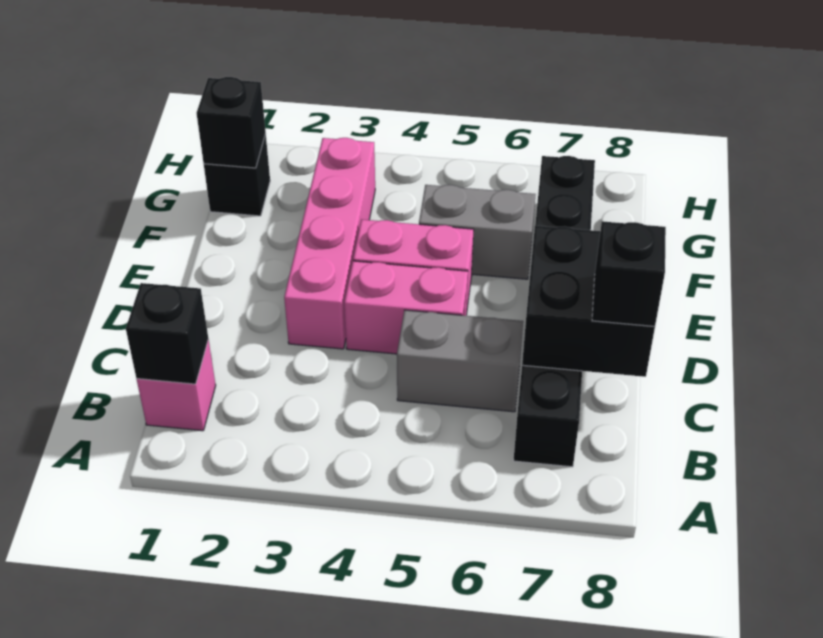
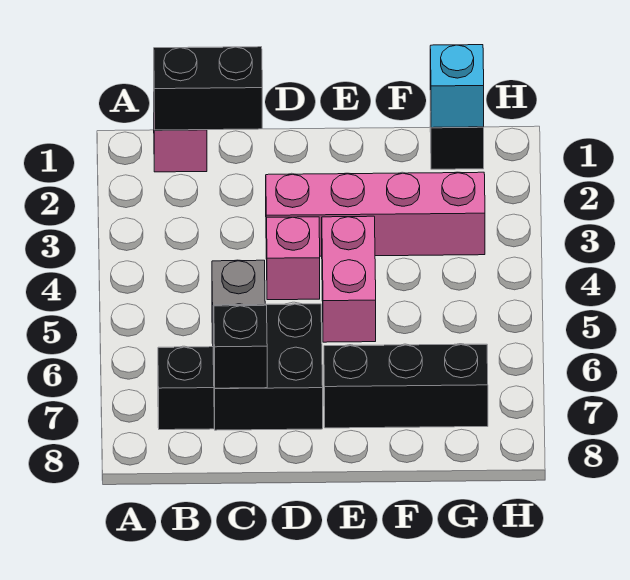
black 1x1 brick [126,283,208,384] -> black 1x2 brick [154,47,262,130]
pink 1x2 brick [344,261,468,354] -> pink 1x1 brick [266,217,320,300]
grey 1x2 brick [419,185,536,279] -> none
black 1x1 brick [197,77,266,168] -> cyan 1x1 brick [430,45,484,128]

